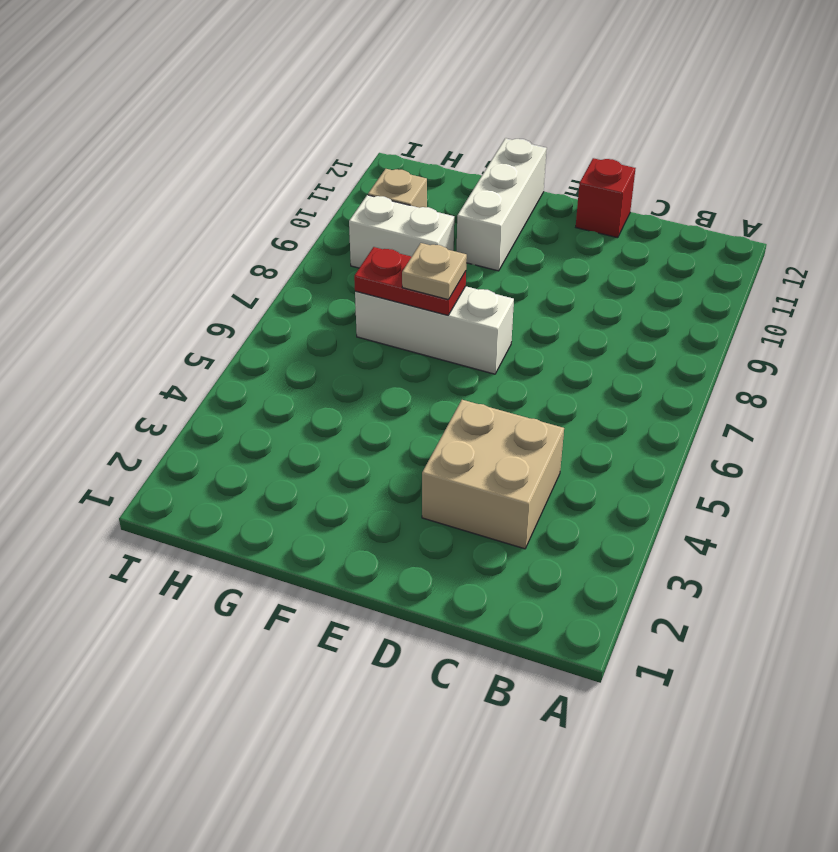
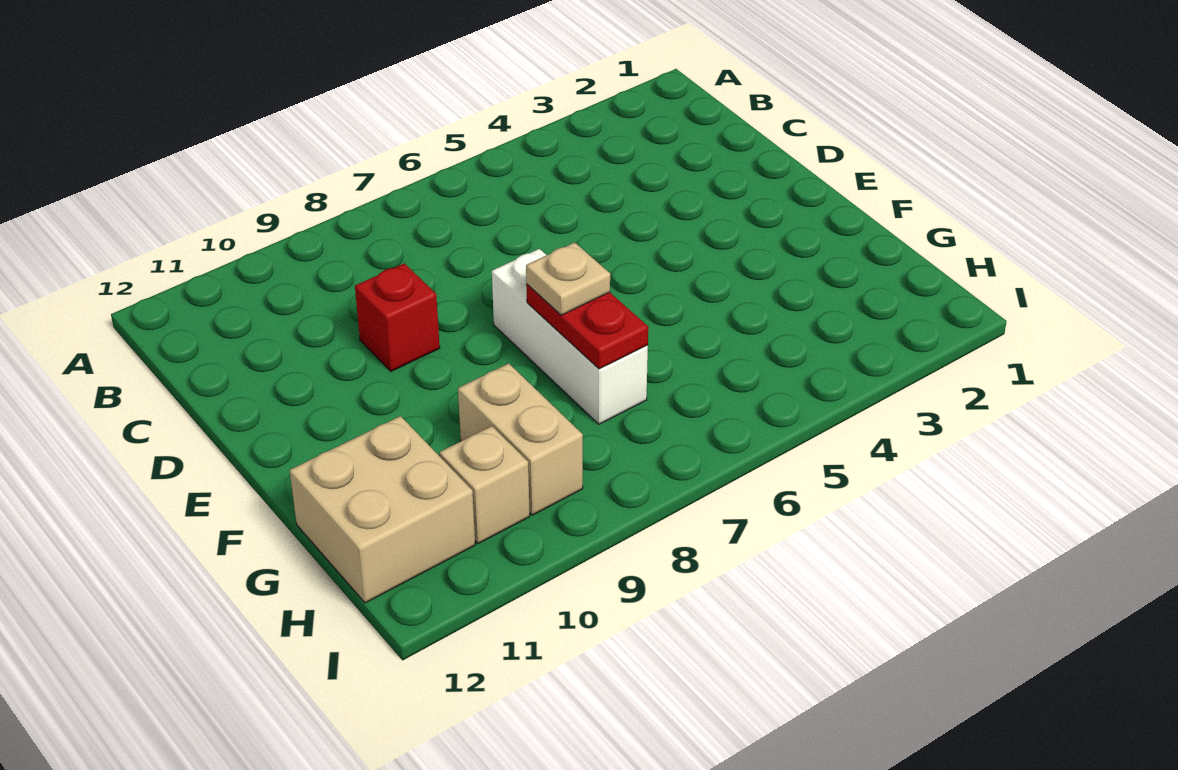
tan 2x2 brick [422,400,564,549] -> tan 2x2 brick moved to [290,416,475,603]
red 1x1 brick [576,158,636,238] -> red 1x1 brick moved to [355,263,440,371]
white 1x3 brick [457,138,547,271] -> none
white 1x2 brick [349,195,454,268] -> tan 1x2 brick [458,363,583,515]

